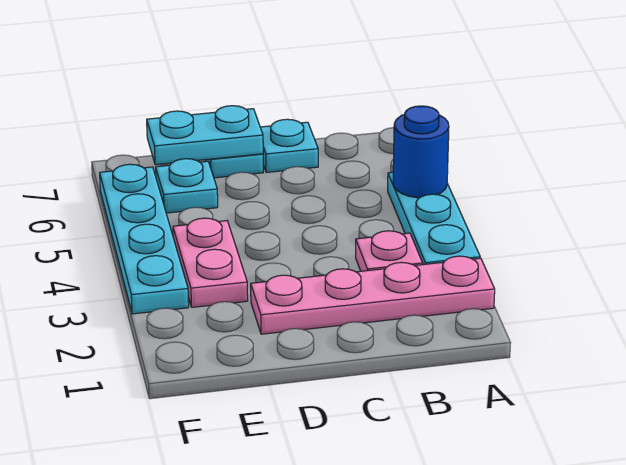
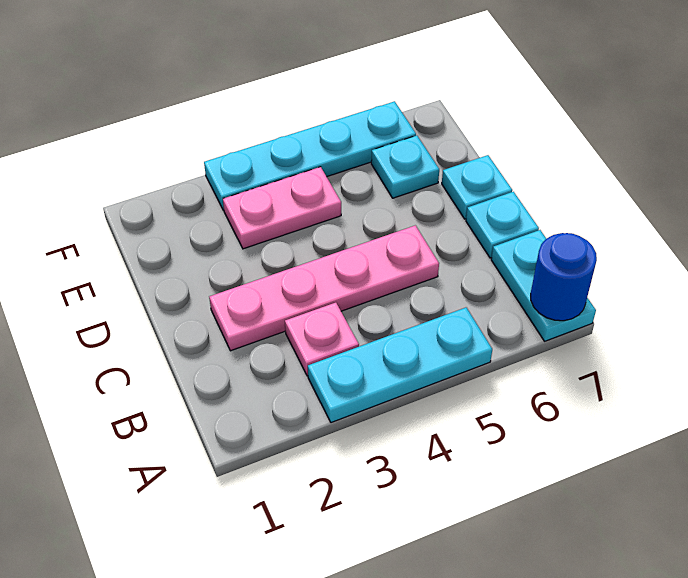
pink 1x4 plate [251,256,495,334] -> pink 1x4 plate turned to [209,225,439,351]
blue 1x1 round brick [393,106,449,198] -> blue 1x1 round brick moved to [531,233,597,321]
cyan 1x2 plate [147,106,263,165] -> cyan 1x2 plate moved to [491,230,596,341]

